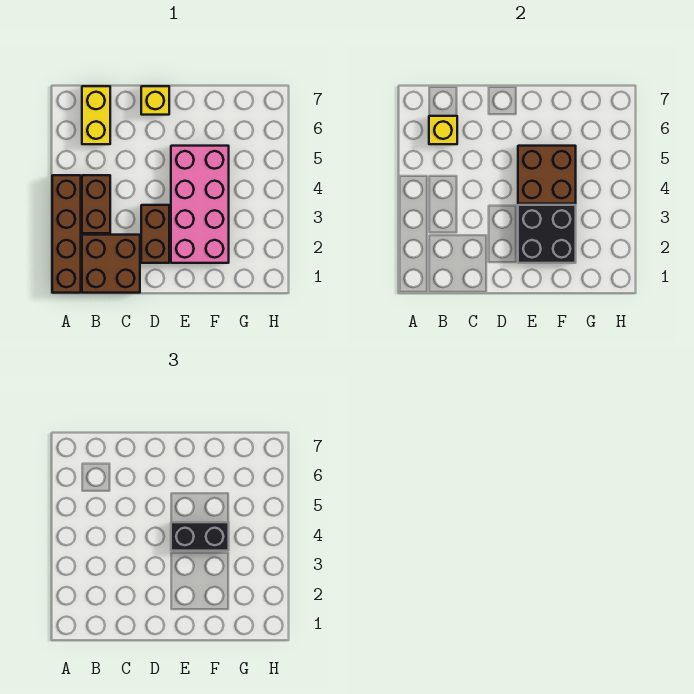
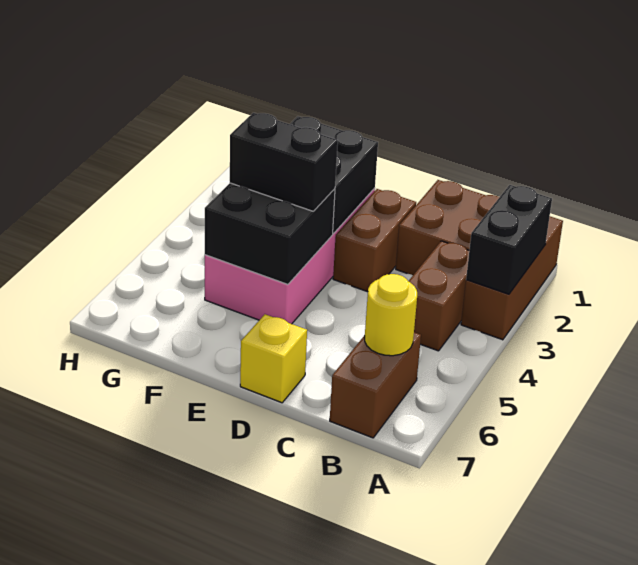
brown 1x4 brick [52,175,81,293] -> brown 1x3 brick [461,217,563,340]
none -> black 1x2 brick [466,185,552,294]
yellow 1x2 brick [82,86,110,144] -> brown 1x2 brick [330,332,421,438]
yellow 1x1 brick [429,116,457,144] -> yellow 1x1 round brick [365,274,417,356]
brown 2x2 brick [518,146,576,204] -> black 2x2 brick [205,183,335,284]

